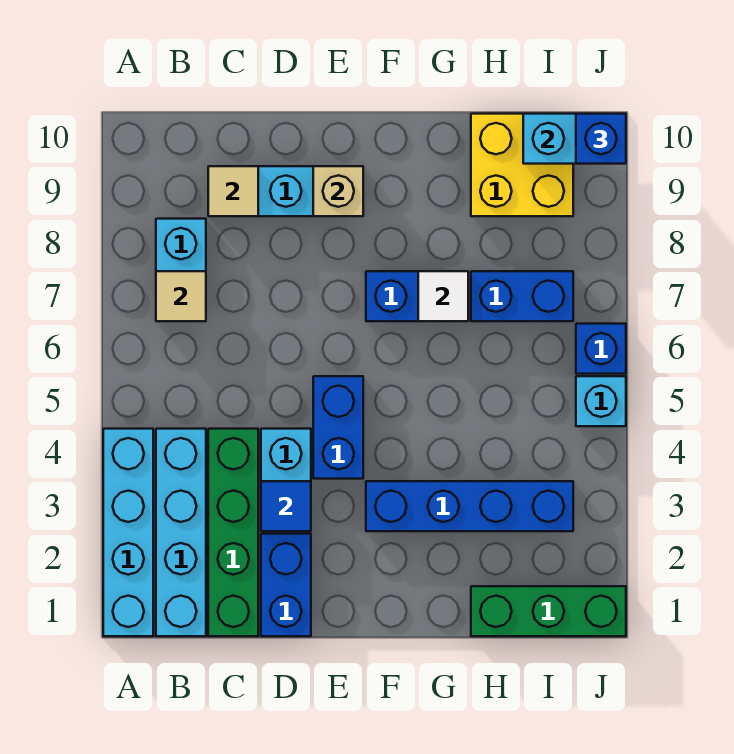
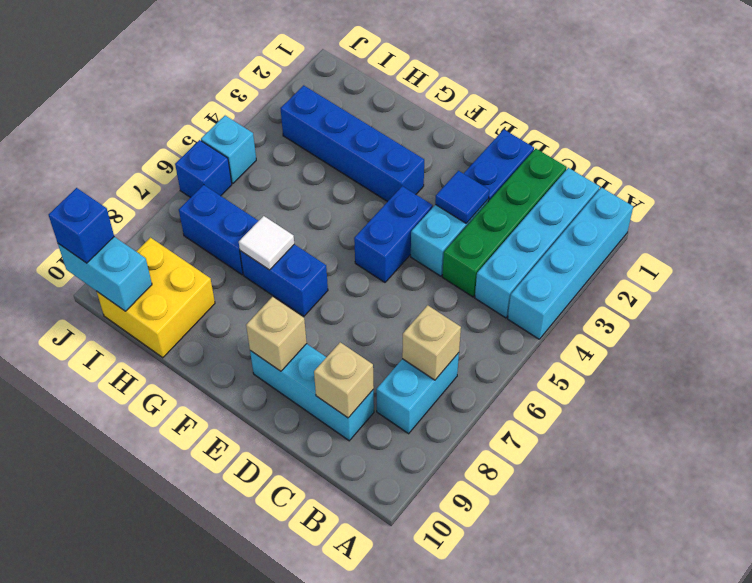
tan 1x1 tile [156,271,206,321] -> tan 1x1 brick [402,305,461,380]
tan 1x1 tile [208,166,258,216] -> tan 1x1 brick [314,342,374,418]
green 1x3 brick [471,586,626,636] -> none

